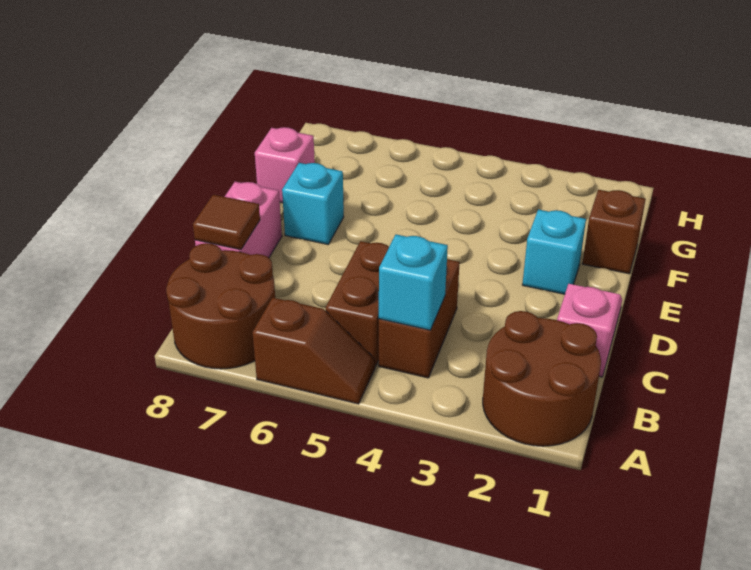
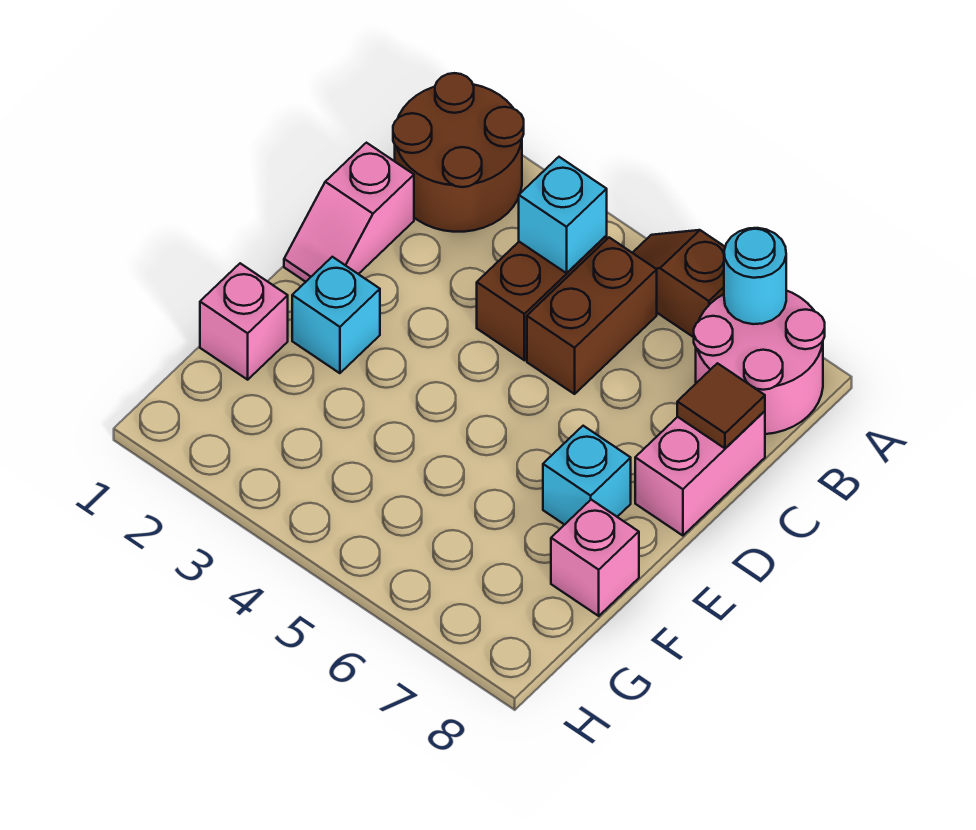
brown 2x2 round brick [166,243,275,369] -> pink 2x2 round brick [694,291,825,434]
none -> cyan 1x1 round brick [724,228,786,324]
brown 1x1 brick [582,190,646,274] -> pink 1x1 brick [200,263,288,380]

